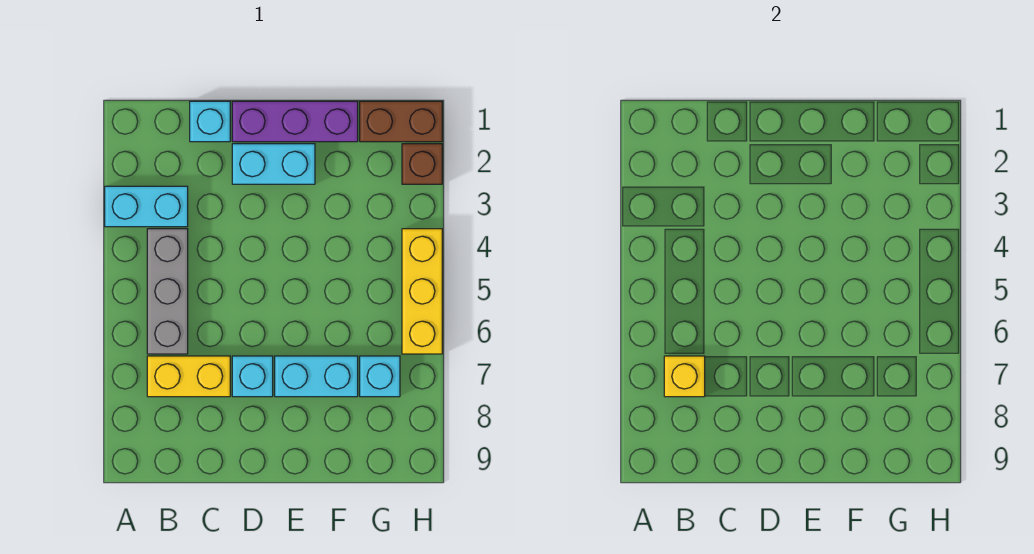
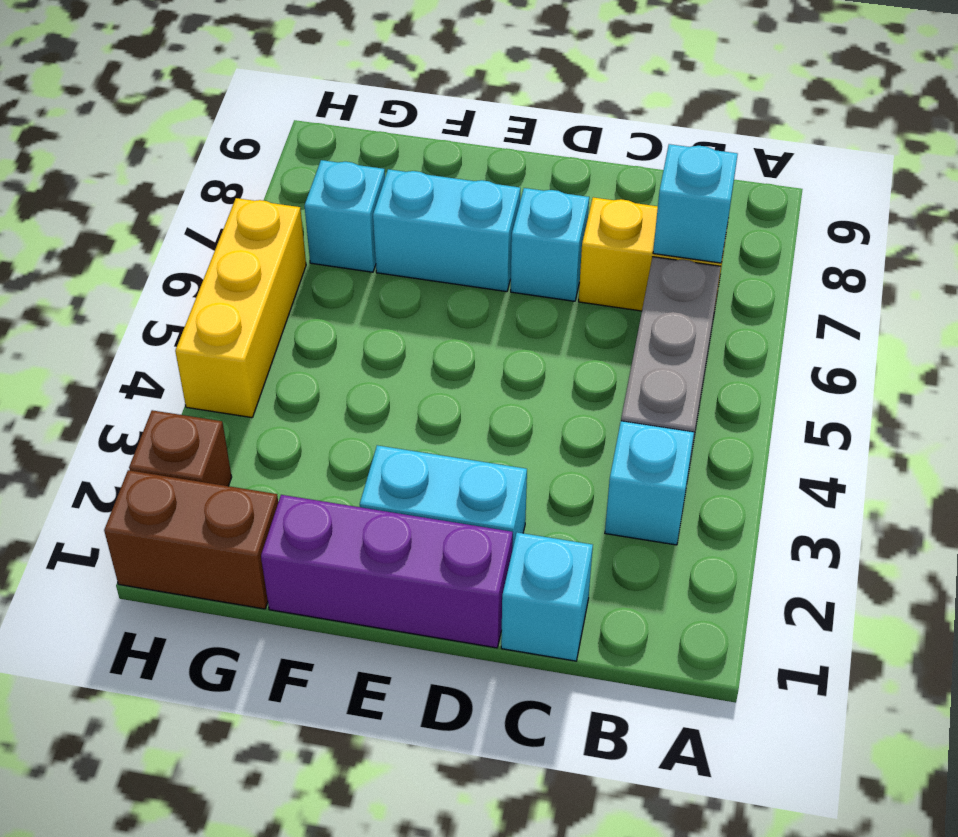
cyan 1x2 brick [105,186,188,227] -> cyan 1x1 brick [605,421,694,545]
yellow 1x1 brick [664,356,705,397] -> cyan 1x1 brick [653,144,738,263]

